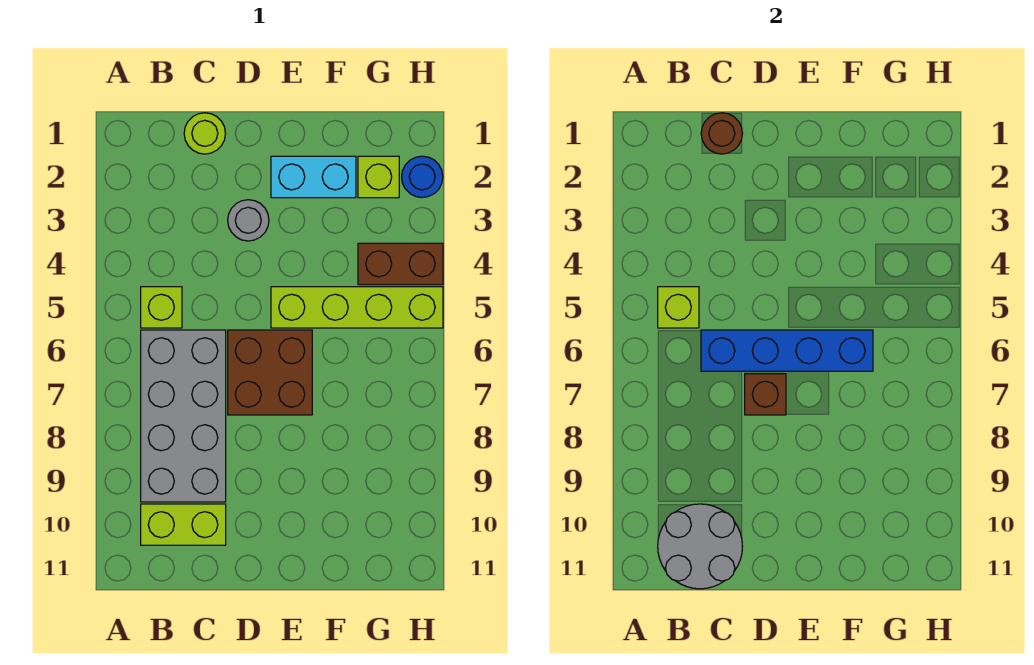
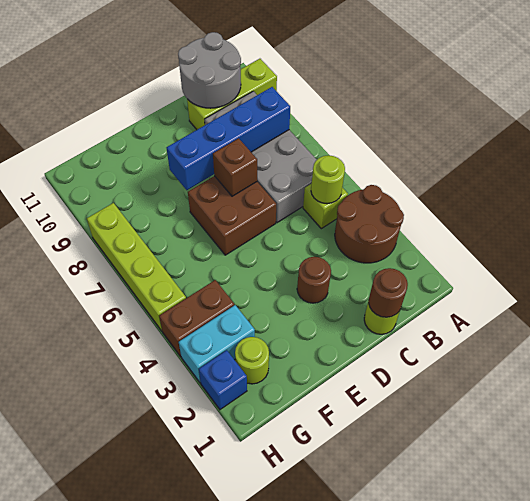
none -> brown 2x2 round brick [335,185,404,263]
lime 1x1 brick [658,287,699,328] -> lime 1x1 round brick [311,155,345,204]
lime 1x2 brick [141,504,226,545] -> lime 1x3 brick [187,59,277,130]
blue 1x4 brick [701,330,873,371] -> blue 1x4 brick moved to [166,87,290,190]
grey 1x1 round brick [228,200,269,241] -> brown 1x1 round brick [297,257,331,303]
cyan 1x2 brick [271,156,356,198] -> cyan 1x2 brick moved to [179,305,255,383]
lime 1x4 brick [271,287,443,328] -> lime 1x4 brick turned to [87,203,186,331]
lime 1x1 brick [358,156,399,198] -> lime 1x1 round brick [235,337,269,384]
blue 1x1 round brick [402,156,443,198] -> blue 1x1 brick [199,350,247,409]

